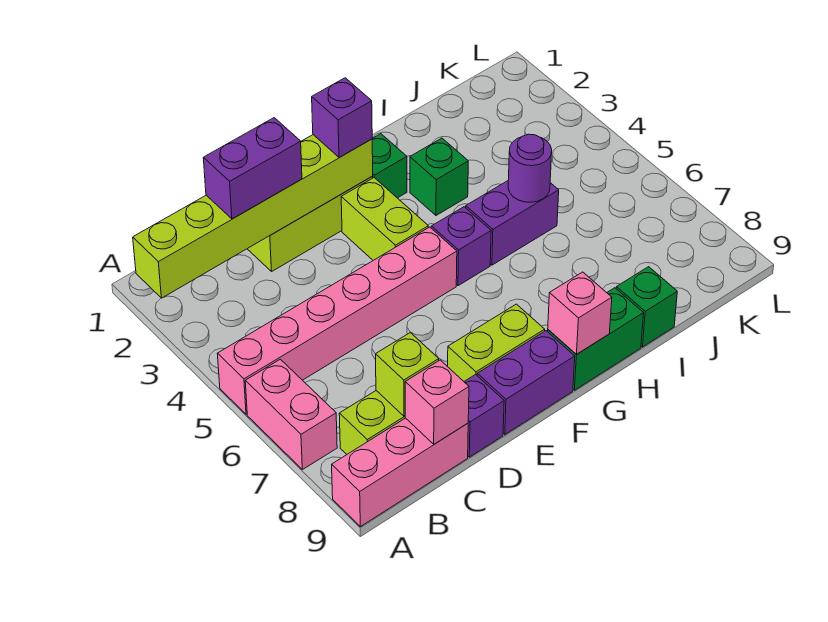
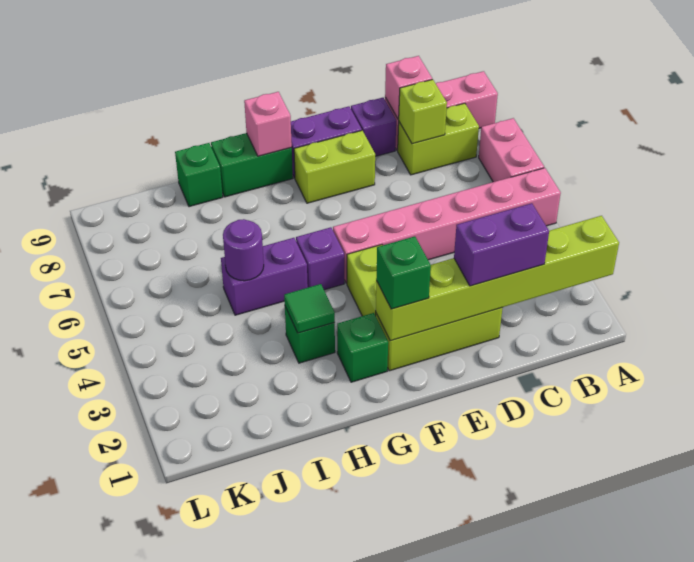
purple 1x1 brick [312,78,372,158] -> green 1x1 brick [376,236,431,309]
none -> green 1x1 tile [284,284,335,333]

